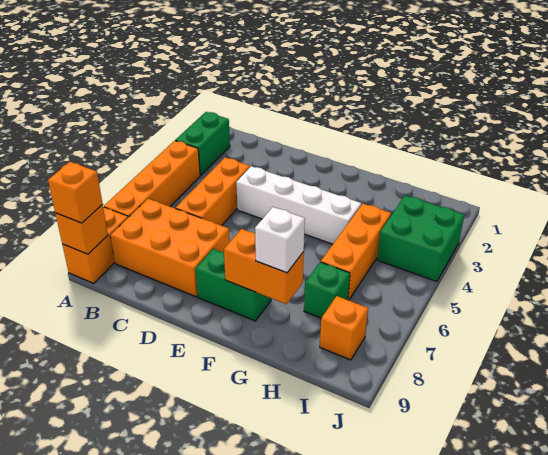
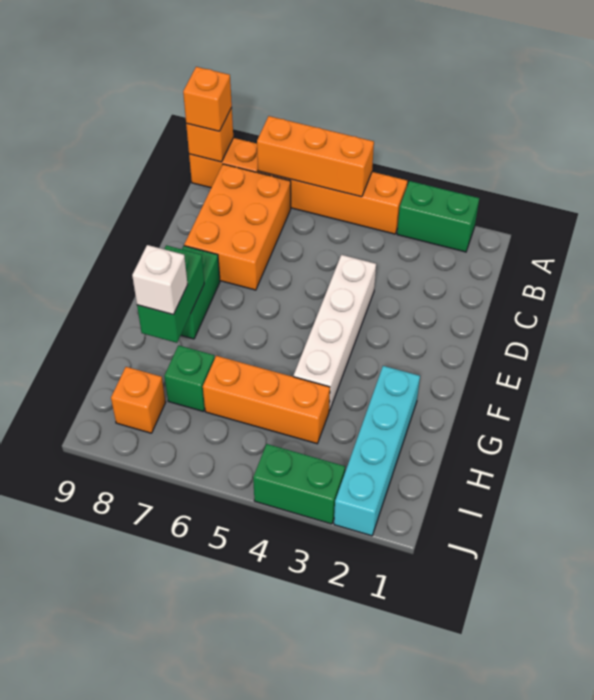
orange 1x3 brick [176,158,250,226] -> orange 1x3 brick moved to [257,116,374,197]
orange 1x2 brick [224,229,304,304] -> green 1x2 brick [137,245,204,343]
none -> cyan 1x4 brick [334,366,420,536]
green 2x2 brick [377,195,464,281] -> green 1x2 brick [253,444,345,524]

